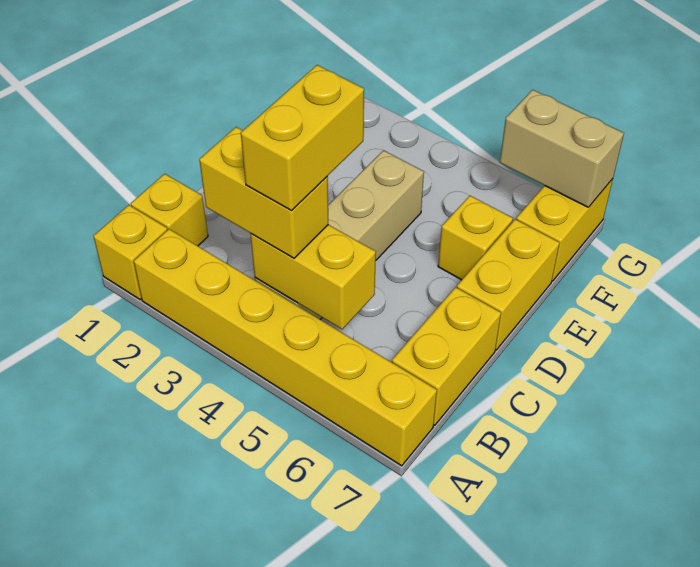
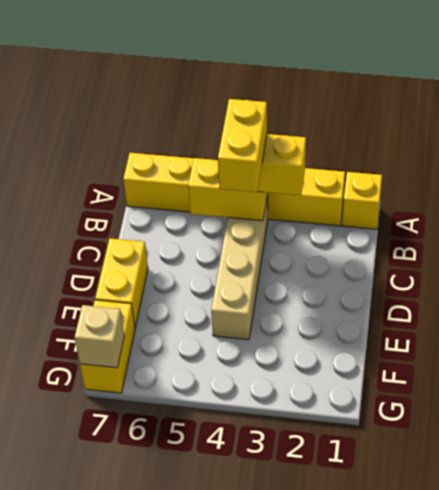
yellow 1x1 brick [131,174,208,246] -> none
yellow 1x2 brick [392,287,501,425] -> none
yellow 1x1 brick [438,196,513,280] -> none
tan 1x2 brick [500,90,624,207] -> tan 1x1 brick [75,305,124,368]

